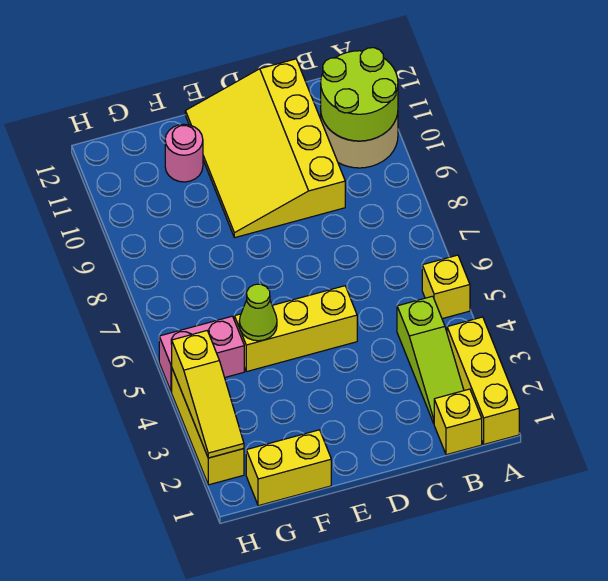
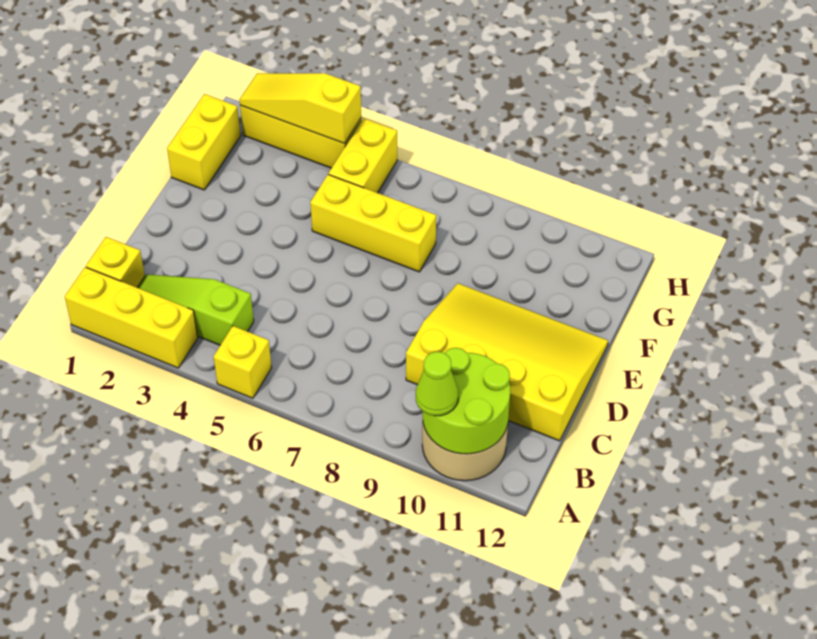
yellow 1x3 brick [234,286,357,372] -> yellow 1x3 brick turned to [310,175,436,272]
lime 1x1 cone [239,284,277,341] -> lime 1x1 cone moved to [416,352,458,416]
pink 1x1 round brick [165,124,203,182] -> none
pink 1x2 brick [159,316,244,392] -> yellow 1x2 brick [329,118,397,193]

